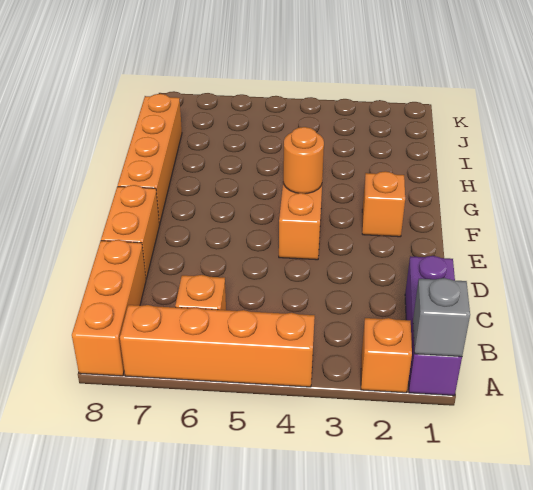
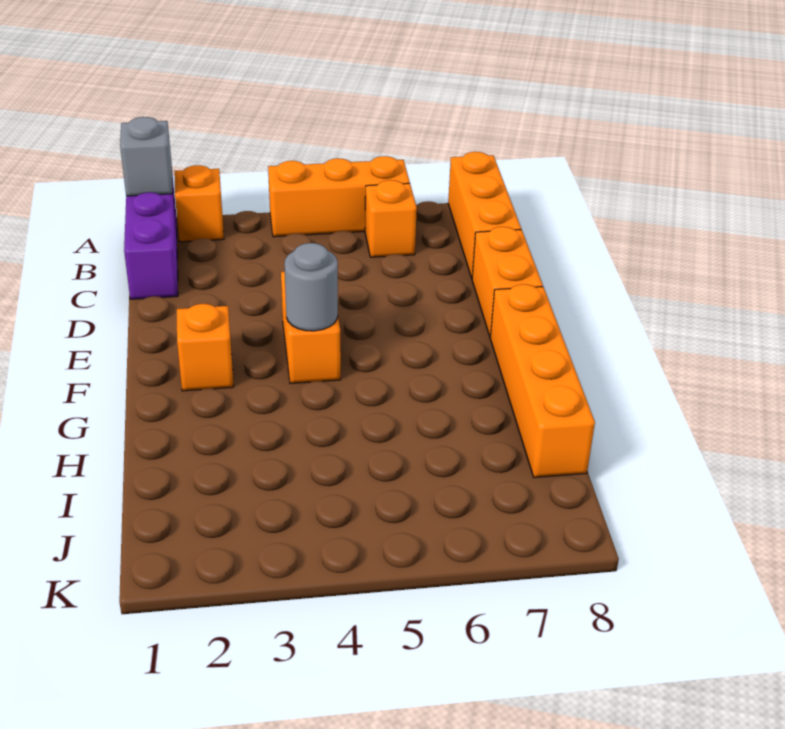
orange 1x4 brick [120,305,315,387] -> orange 1x3 brick [268,156,410,237]
orange 1x1 round brick [283,127,324,194] -> grey 1x1 round brick [284,243,338,331]

